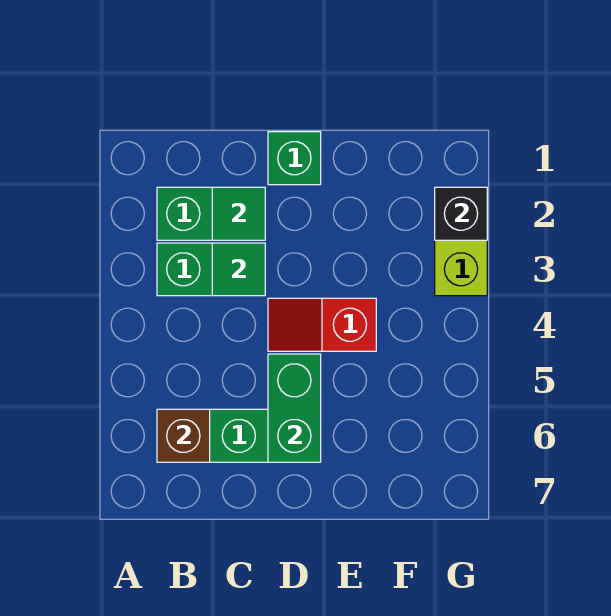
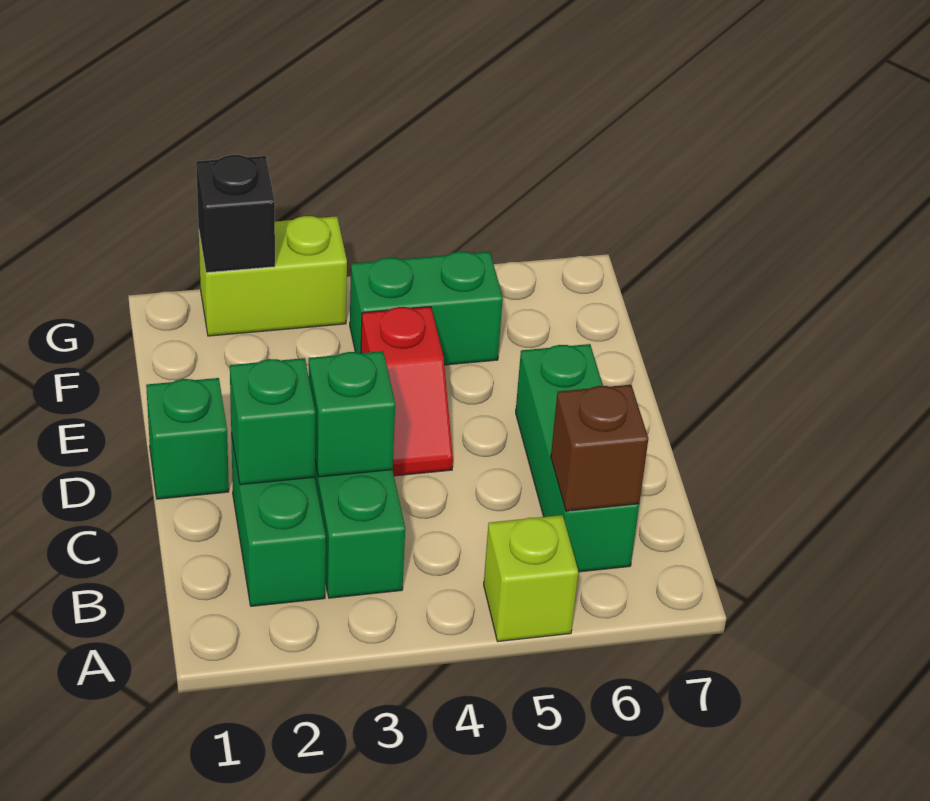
none -> lime 1x1 brick [484,515,578,641]
green 1x1 tile [212,187,265,240] -> green 1x1 brick [230,358,315,485]
green 1x1 tile [212,243,265,296] -> green 1x1 brick [309,351,395,477]
green 1x2 brick [268,354,321,462] -> green 1x2 brick moved to [350,251,503,365]

